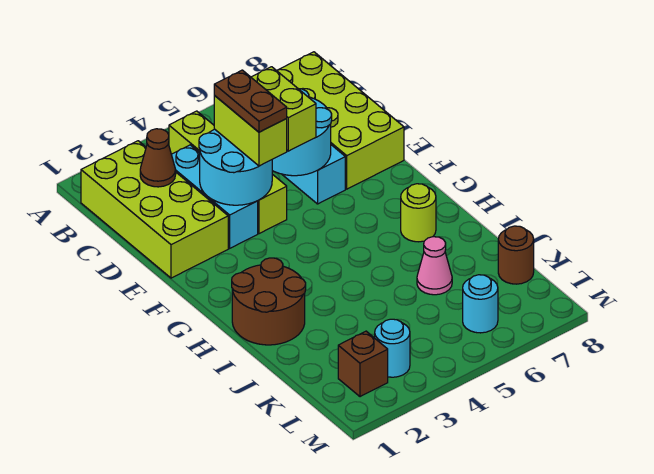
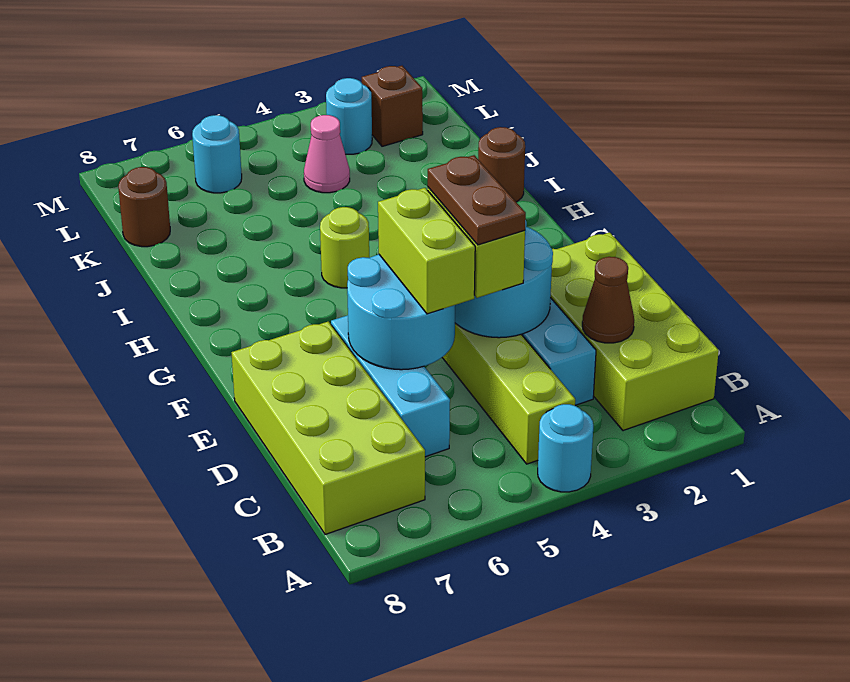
none -> cyan 1x1 round brick [538,404,593,492]
brown 2x2 round brick [232,258,306,345] -> brown 1x1 round brick [478,127,525,202]
lime 1x1 round brick [401,184,436,242] -> lime 1x1 round brick moved to [320,207,369,288]
pink 1x1 cone [417,237,452,295] -> pink 1x1 cone moved to [304,115,350,193]

